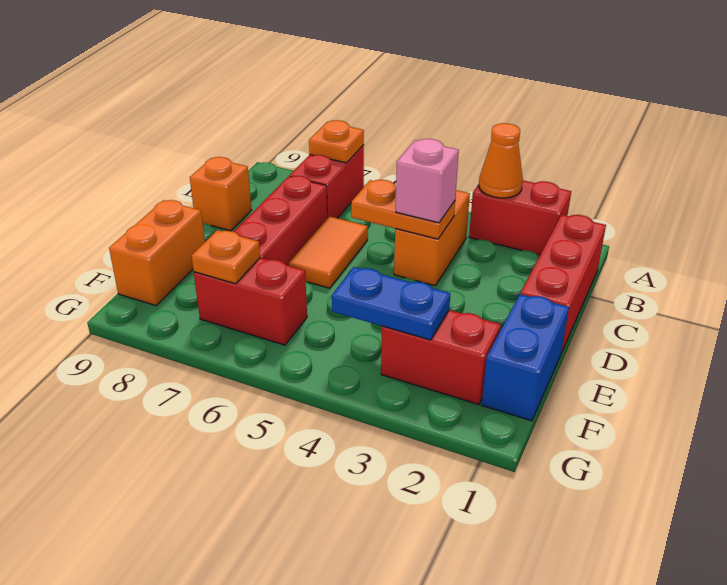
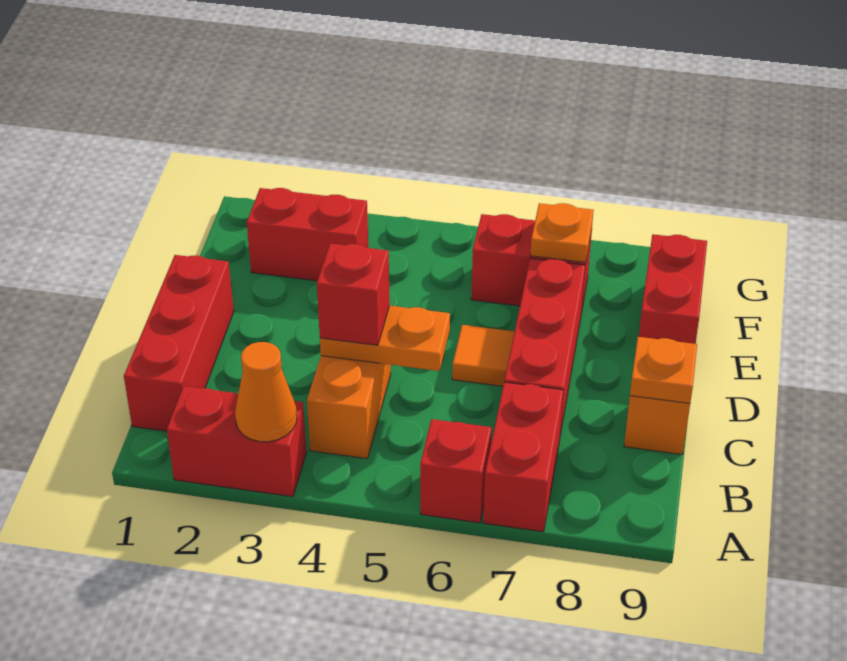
none -> red 1x1 brick [420,419,491,523]
orange 1x1 plate [309,120,364,163] -> orange 1x1 plate moved to [630,337,697,403]
pink 1x1 brick [396,139,459,223] -> red 1x1 brick [317,243,390,345]
orange 1x2 tile [289,216,368,288] -> orange 1x1 tile [452,325,515,386]
blue 1x2 brick [482,294,569,421] -> none
orange 1x2 brick [109,200,205,305] -> red 1x2 brick [639,234,707,344]
blue 1x2 plate [332,267,450,340] -> none

